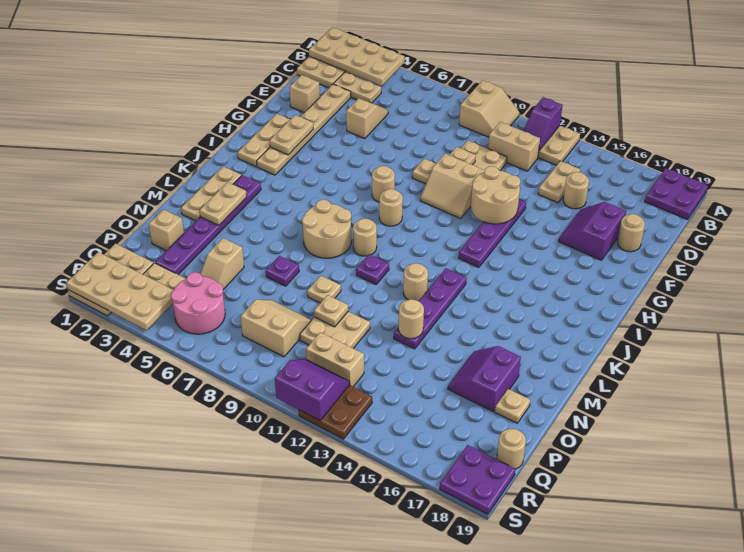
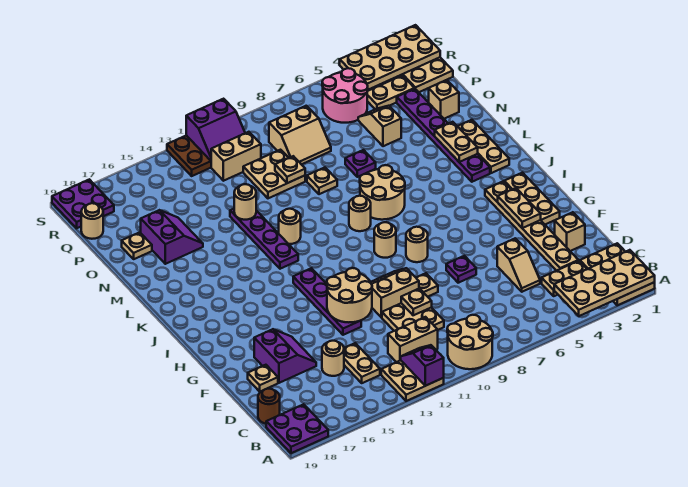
tan 2x2 slope [459,80,519,137] -> tan 2x2 round brick [447,315,493,369]
none -> brown 1x1 round brick [258,389,280,424]
tan 1x1 round brick [618,214,645,252] -> tan 1x1 plate [248,365,278,391]
purple 1x1 plate [356,254,389,284] -> purple 1x1 plate moved to [446,256,476,283]

